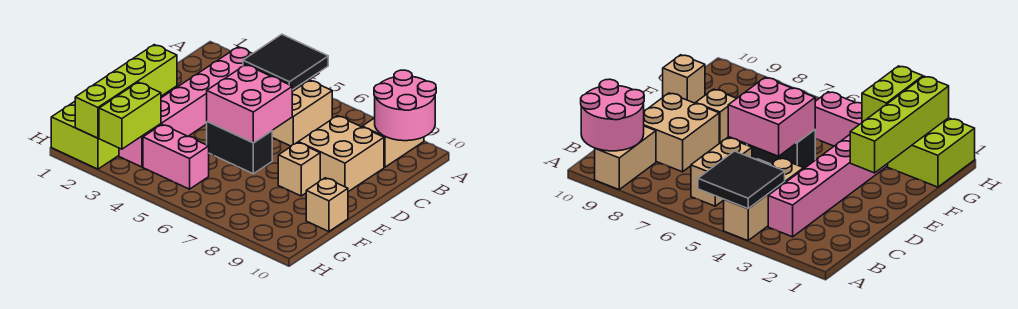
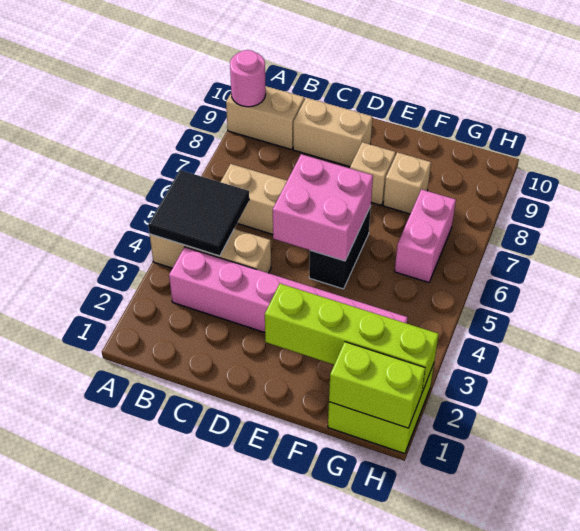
pink 2x2 round brick [374,70,436,141] -> pink 1x1 round brick [230,50,266,107]
tan 2x2 brick [298,116,384,192] -> tan 1x2 brick [293,98,372,167]
tan 1x1 brick [306,178,348,231] -> tan 1x1 brick moved to [383,152,431,214]
lime 1x2 brick [99,82,161,149] -> lime 1x2 brick moved to [329,342,425,428]
pink 1x2 brick [143,125,209,189] -> pink 1x2 brick moved to [395,189,456,282]

